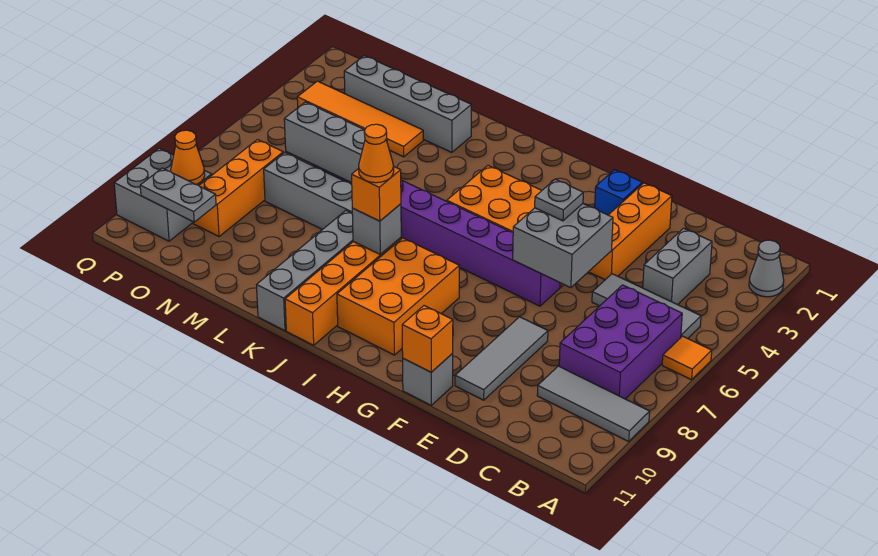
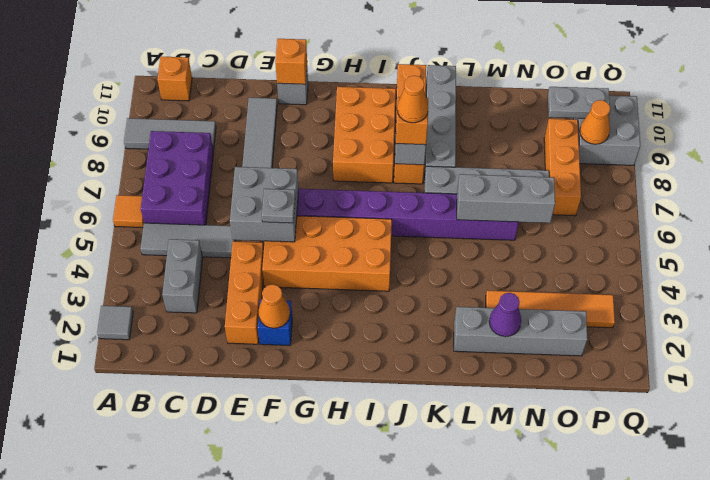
grey 1x1 cone [749,240,784,297] -> grey 1x1 tile [97,306,133,340]
none -> orange 1x1 brick [157,57,192,101]
none -> orange 1x1 cone [258,284,290,328]
none -> purple 1x1 cone [489,293,521,337]

